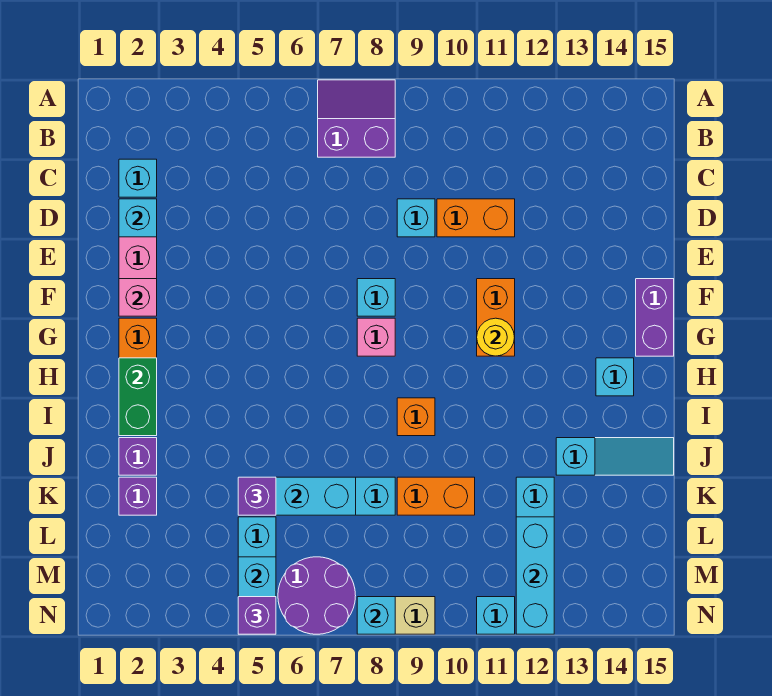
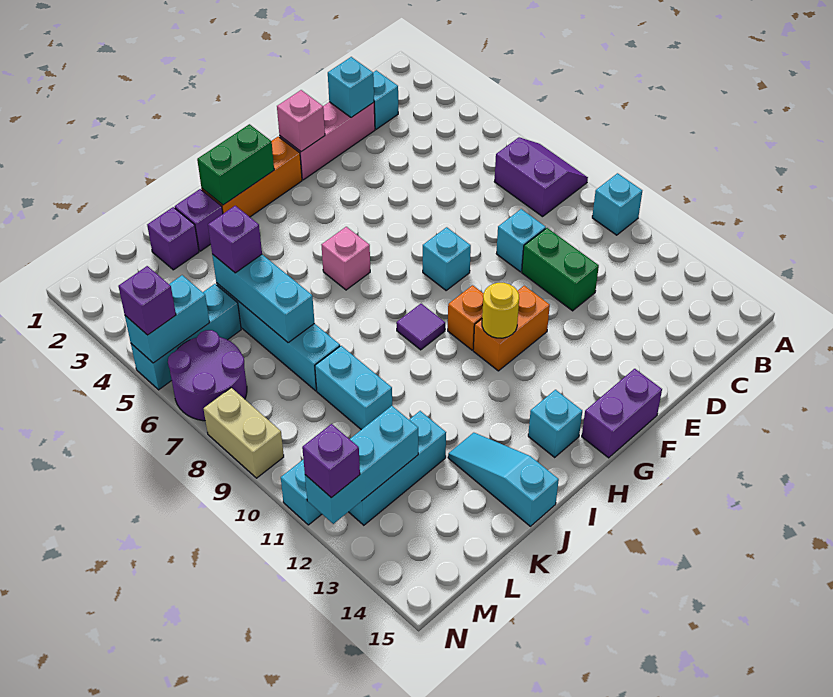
orange 1x2 brick [437,199,515,237] -> green 1x2 brick [522,228,599,311]
pink 1x1 brick [357,318,395,356] -> pink 1x1 brick moved to [322,227,370,290]
none -> purple 1x1 tile [396,304,445,350]
orange 1x1 brick [397,398,435,436] -> orange 1x1 brick moved to [448,285,484,350]
cyan 1x3 slope [556,438,674,475] -> cyan 1x3 slope turned to [448,433,559,526]
orange 1x2 brick [397,477,475,515] -> cyan 1x2 brick [315,346,392,430]
cyan 1x1 brick [357,597,395,634] -> cyan 1x1 brick moved to [592,173,642,235]
none -> purple 1x1 brick [302,424,360,498]

